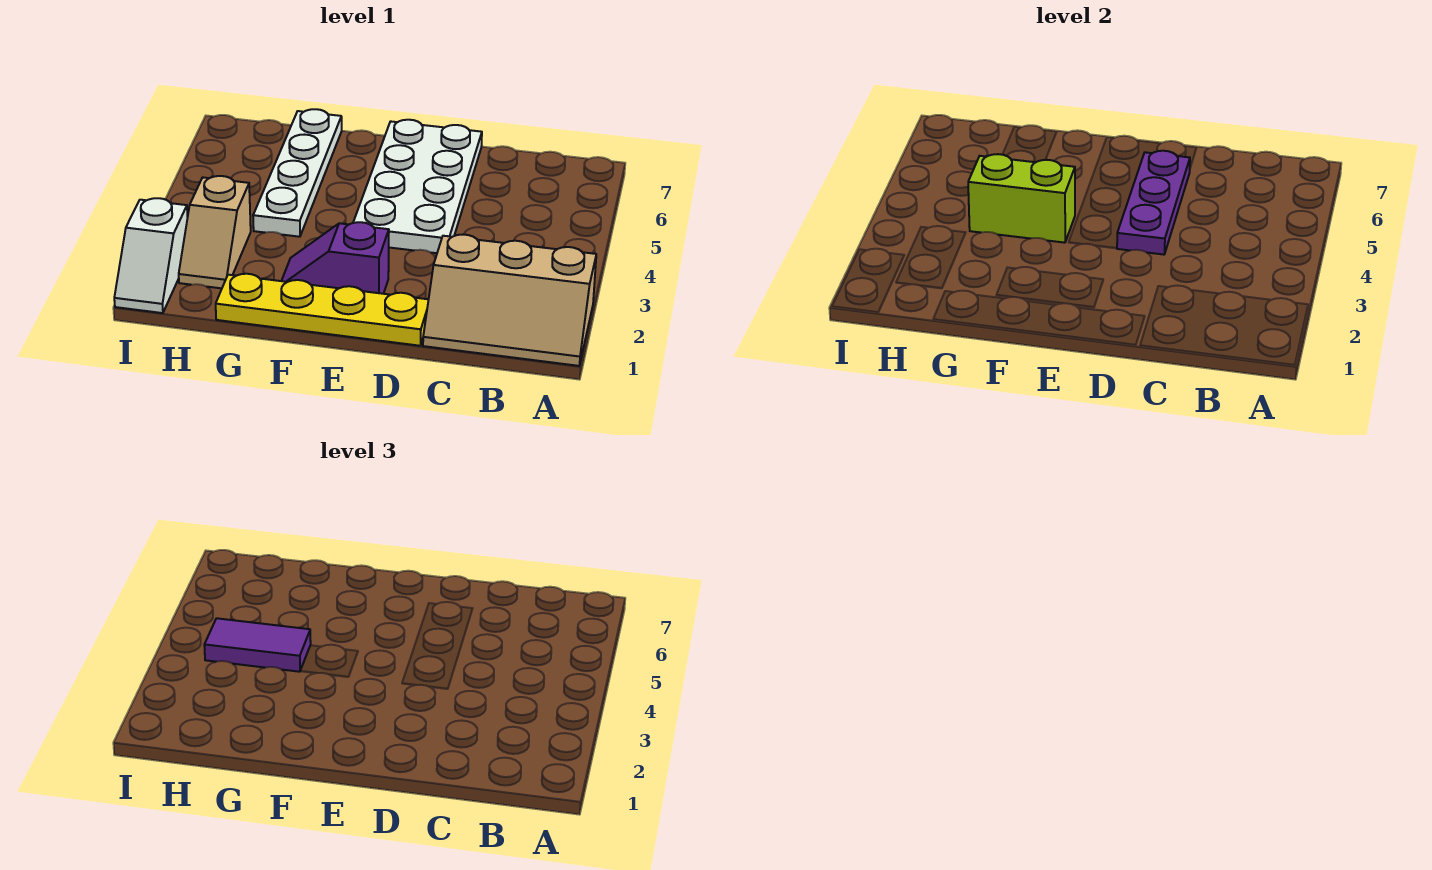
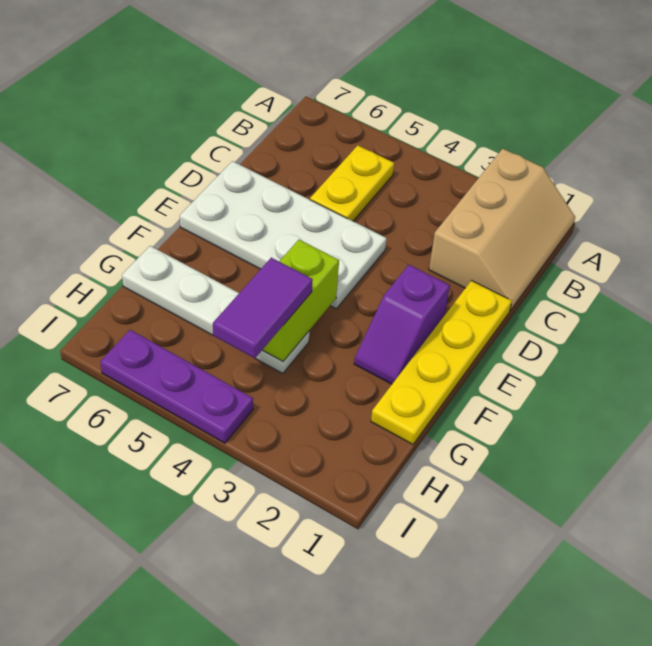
none -> yellow 1x2 plate [310,145,394,221]
purple 1x3 plate [1117,151,1190,255] -> purple 1x3 plate moved to [100,330,253,443]
tan 1x2 slope [179,176,251,288] -> none
white 1x2 slope [114,198,188,313] -> none

